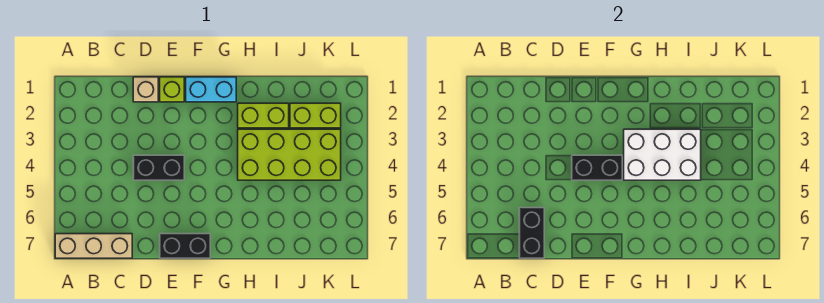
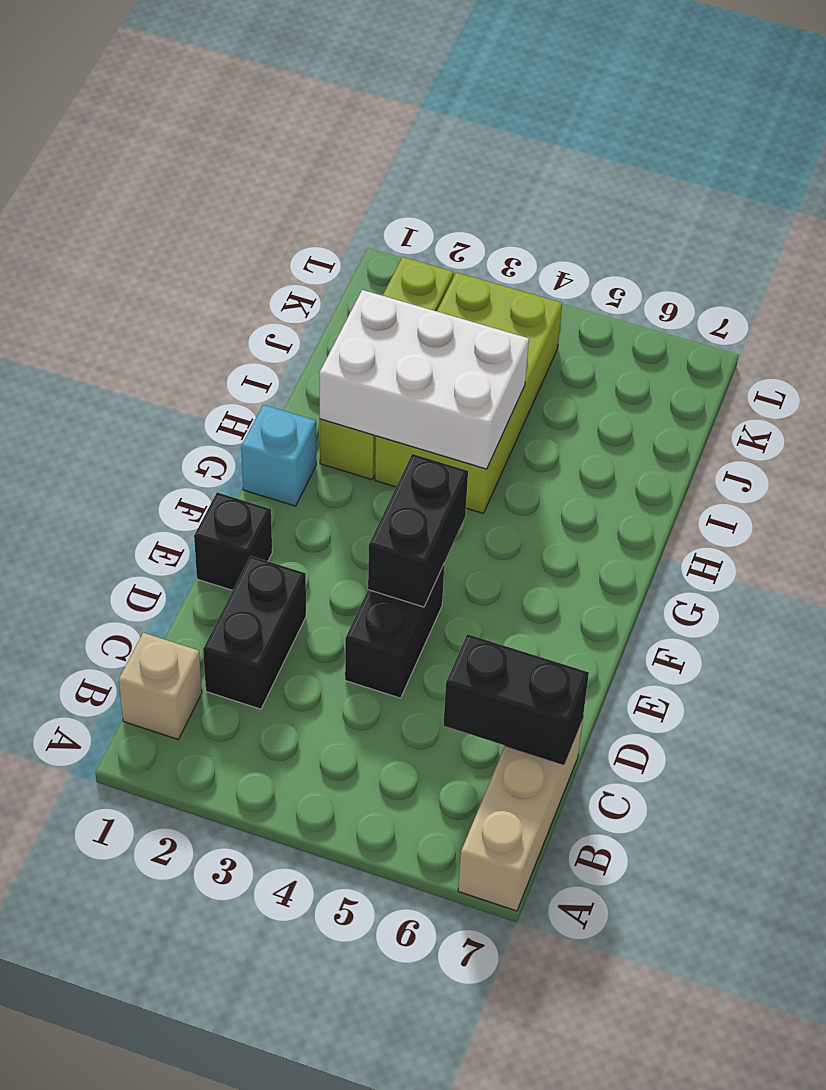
tan 1x1 brick [133,77,158,102] -> tan 1x1 brick moved to [119,633,202,739]
lime 1x1 brick [160,77,184,102] -> black 1x1 brick [194,492,272,590]
black 1x2 brick [160,234,210,258] -> black 1x2 brick moved to [203,556,306,709]
cyan 1x2 brick [186,77,236,102] -> cyan 1x1 brick [241,405,316,506]
white 2x3 brick [624,129,701,180] -> white 2x3 brick turned to [319,290,529,469]

